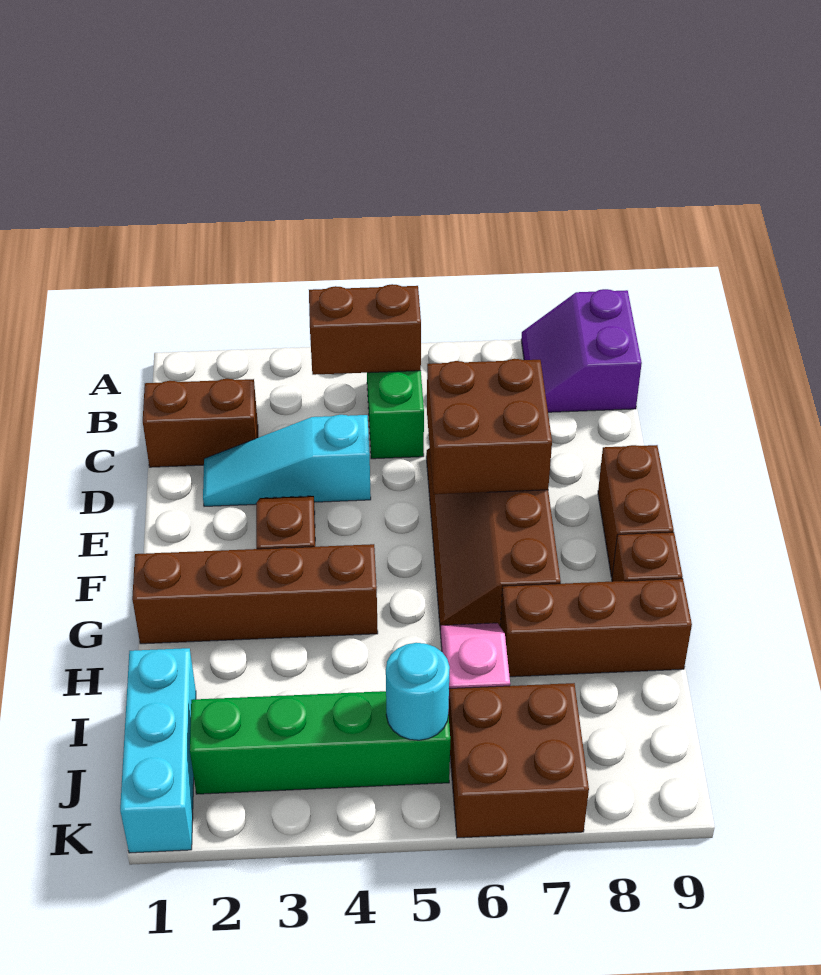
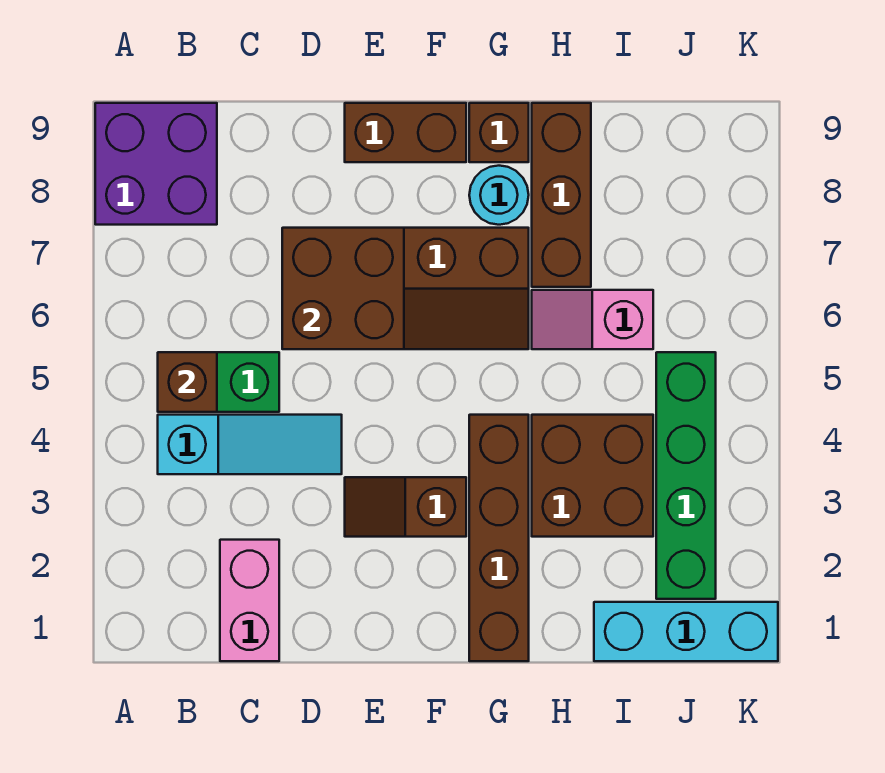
purple 2x2 slope [521,289,642,412] -> purple 2x2 brick [95,103,217,225]
brown 1x2 brick [309,284,421,375] -> brown 1x1 brick [158,352,217,412]
brown 1x2 brick [143,379,258,467] -> pink 1x2 brick [220,540,279,661]
cyan 1x3 slope [203,415,371,506] -> cyan 1x3 slope turned to [158,415,342,474]
cyan 1x1 round brick [386,643,450,740] -> cyan 1x1 round brick moved to [469,166,529,225]
brown 2x2 brick [449,683,589,838] -> brown 2x2 brick moved to [532,415,653,537]

